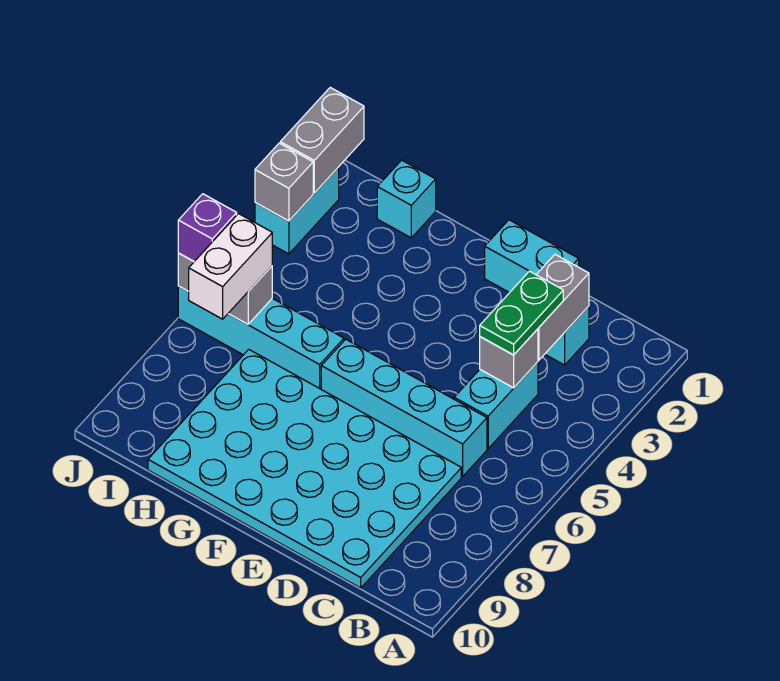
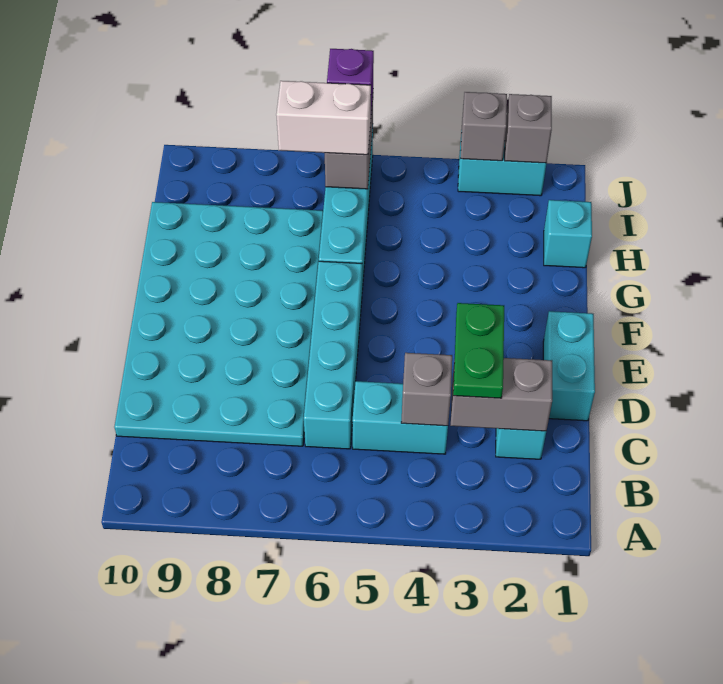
green 1x2 plate [480,271,563,355] -> green 1x2 plate turned to [453,303,504,398]
grey 1x2 brick [280,88,364,193] -> grey 1x1 brick [505,94,552,163]

